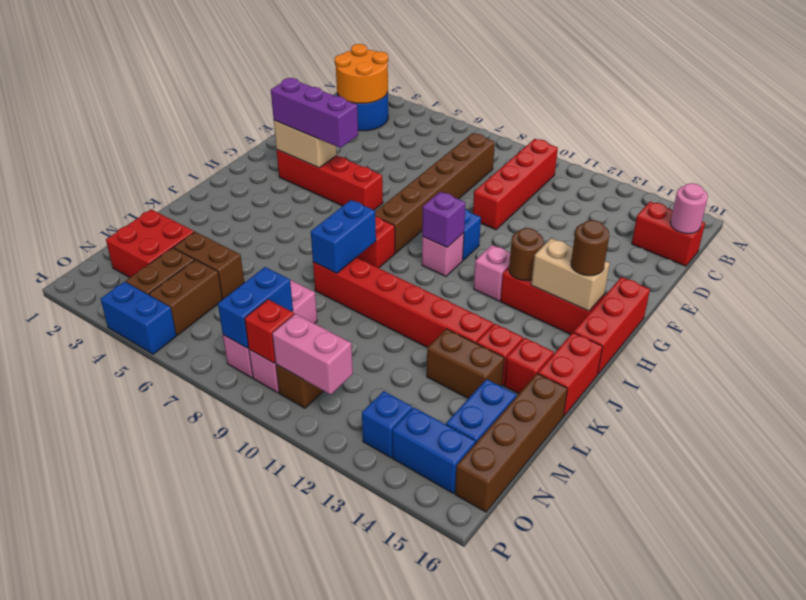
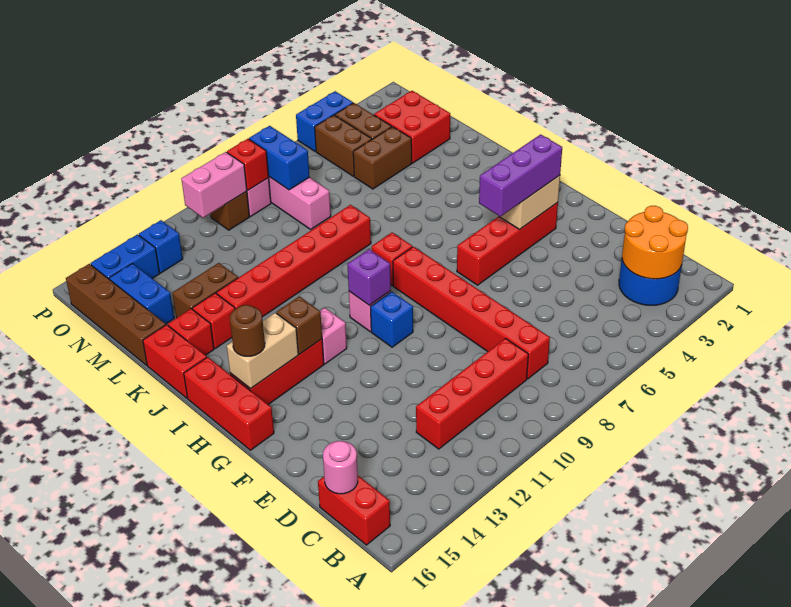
red 1x4 brick [473,139,558,230] -> red 1x4 brick turned to [416,338,528,449]
brown 1x6 brick [375,133,495,253] -> red 1x6 brick [393,247,550,379]
red 1x2 brick [632,202,705,266] -> red 1x2 brick turned to [318,476,390,545]
brown 1x1 round brick [509,228,544,281] -> brown 1x1 brick [276,296,322,354]
blue 1x2 brick [311,200,376,273] -> none

